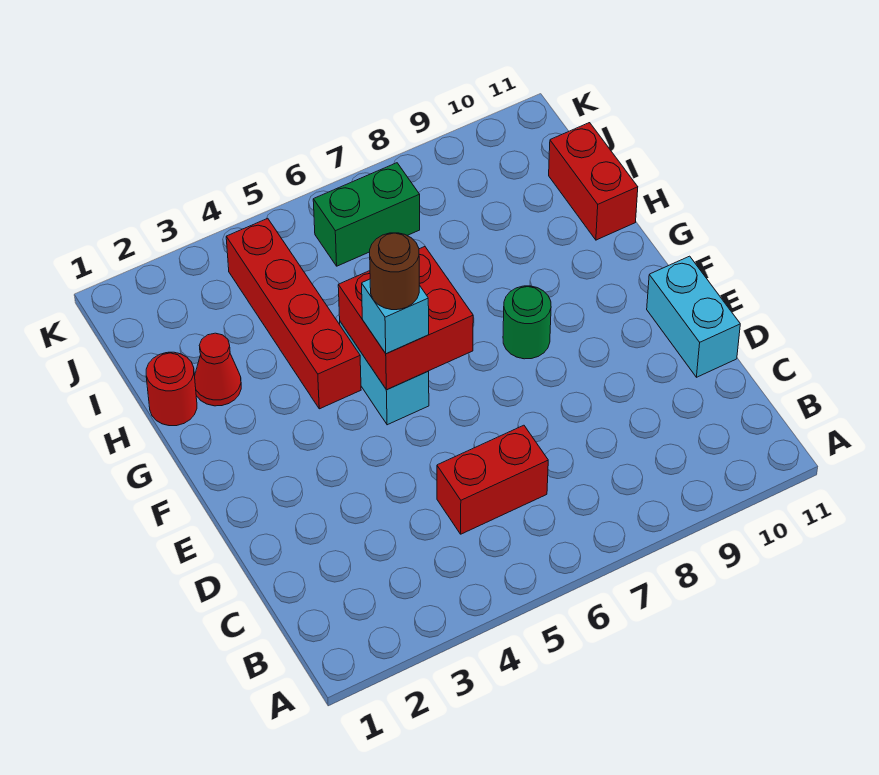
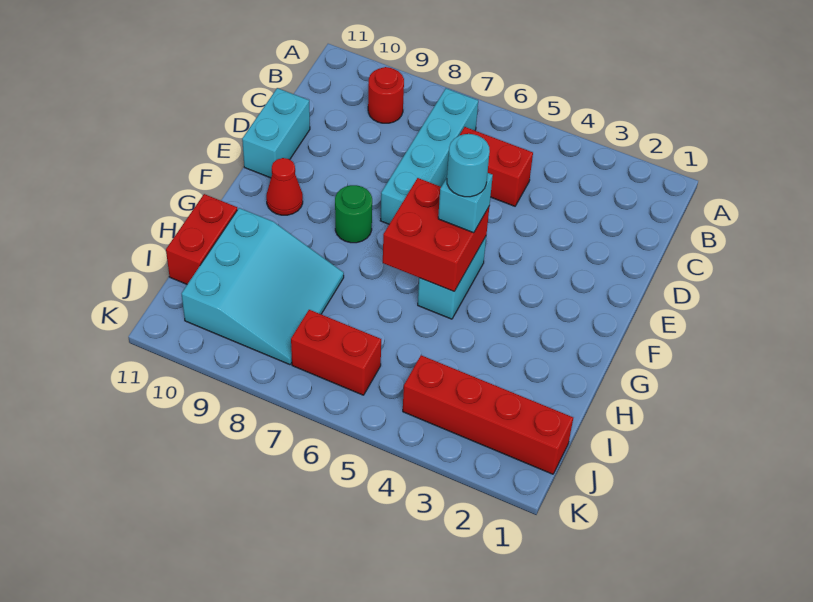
none -> cyan 1x4 brick [380,88,478,224]
brown 1x1 round brick [370,233,419,310] -> cyan 1x1 round brick [447,134,490,197]
red 1x4 brick [226,218,361,409] -> red 1x4 brick turned to [403,355,573,474]
red 1x1 round brick [146,352,197,426] -> red 1x1 round brick moved to [368,67,404,123]
red 1x1 cone [195,333,241,406] -> red 1x1 cone moved to [266,158,303,215]
none -> cyan 3x3 slope [181,208,344,365]
green 1x2 brick [313,163,420,266] -> red 1x2 brick [291,310,381,395]

